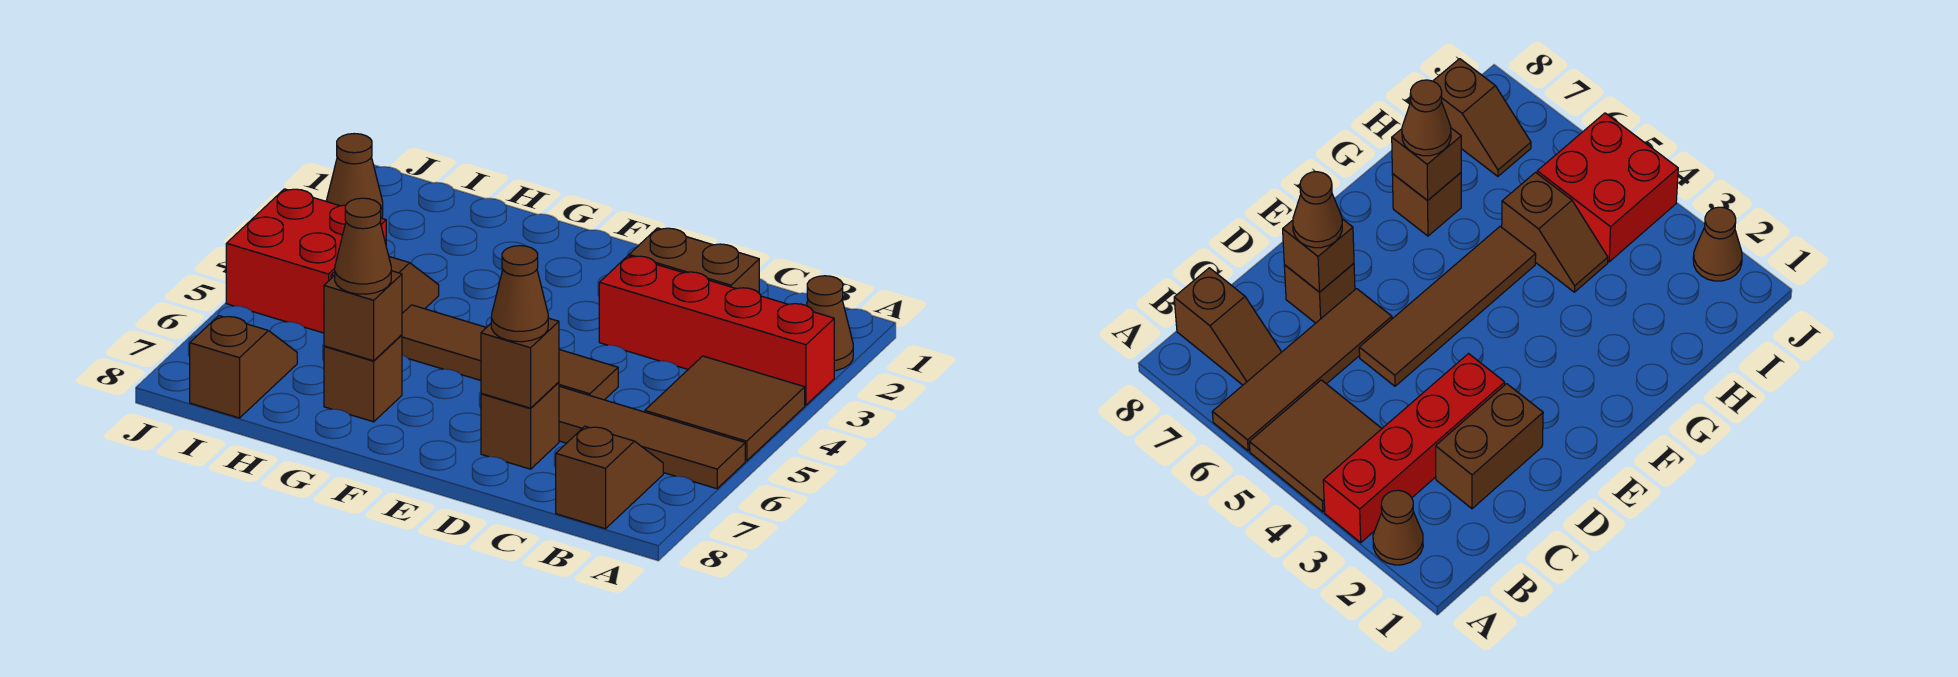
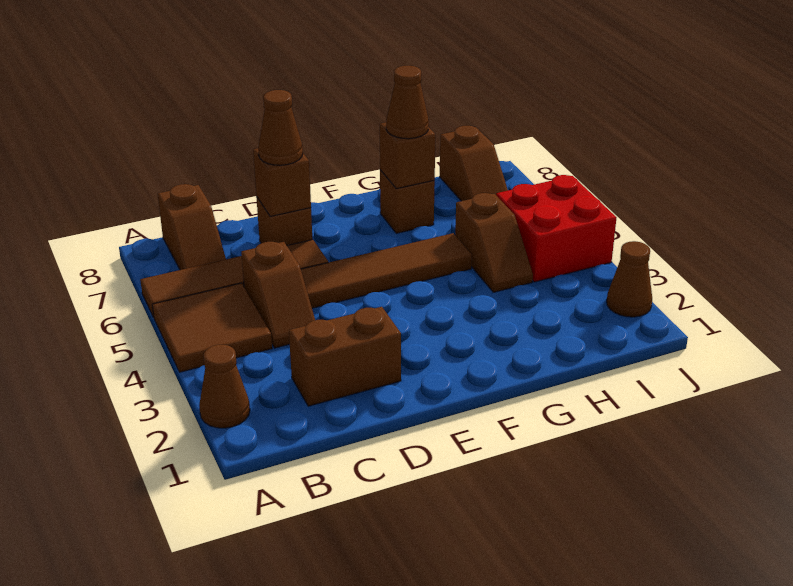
red 1x4 brick [599,256,834,405] -> none
none -> brown 1x2 slope [241,242,315,348]

